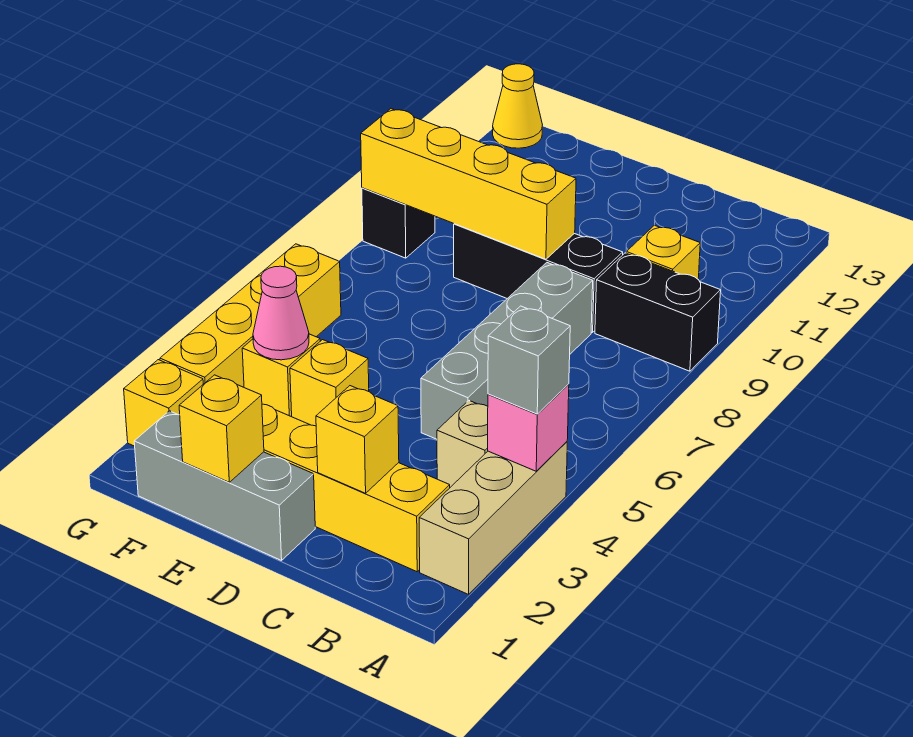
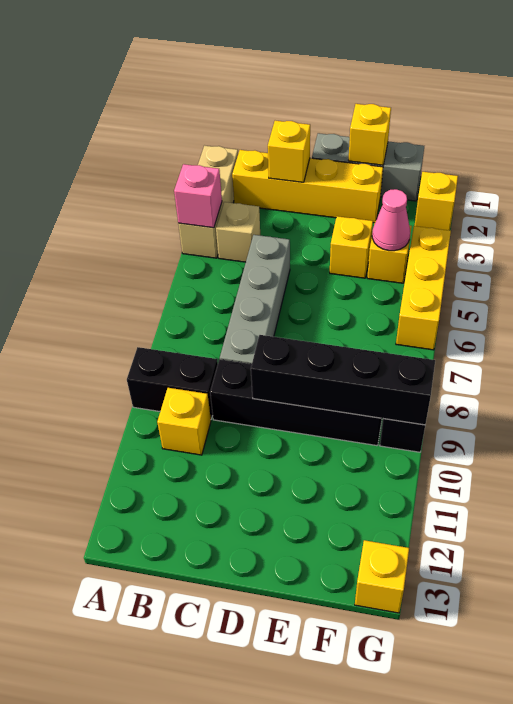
grey 1x1 brick [488,306,570,414] -> none
black 1x3 brick [454,224,623,333] -> black 1x4 brick [210,359,382,446]
yellow 1x4 brick [361,109,576,259] -> black 1x4 brick [251,335,435,425]
yellow 1x4 brick [160,244,341,387] -> yellow 1x3 brick [396,226,451,350]
yellow 1x1 cone [493,64,543,148] -> yellow 1x1 brick [355,540,409,613]

